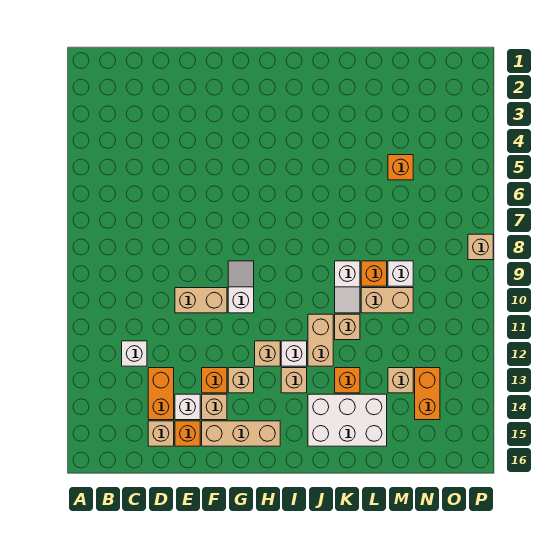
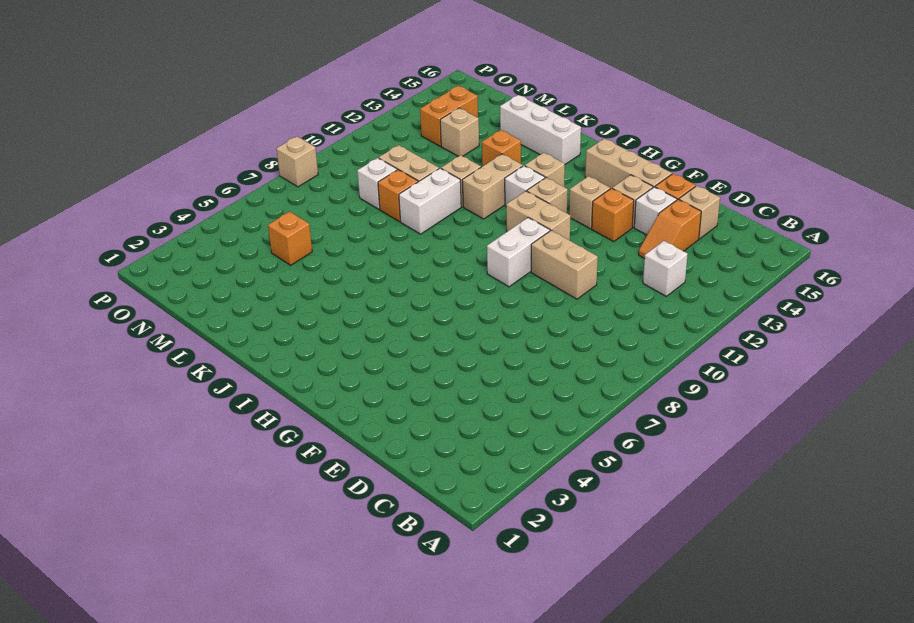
orange 1x2 brick [148,368,174,420] -> orange 1x2 slope [639,199,701,259]
white 1x2 slope [228,261,254,313] -> white 1x2 brick [487,218,550,287]
none -> tan 1x2 brick [506,191,571,240]
white 2x3 brick [308,394,387,446] -> white 1x3 brick [500,95,581,164]
white 1x2 slope [335,261,360,313] -> white 1x2 brick [399,168,461,234]

